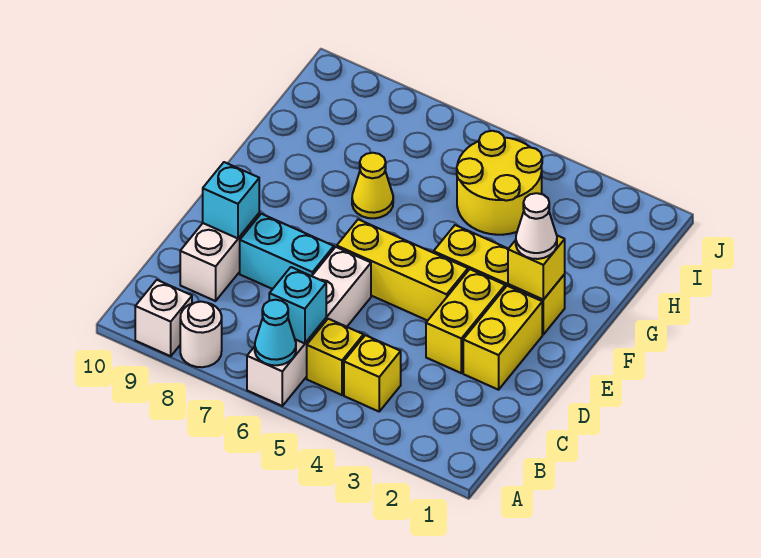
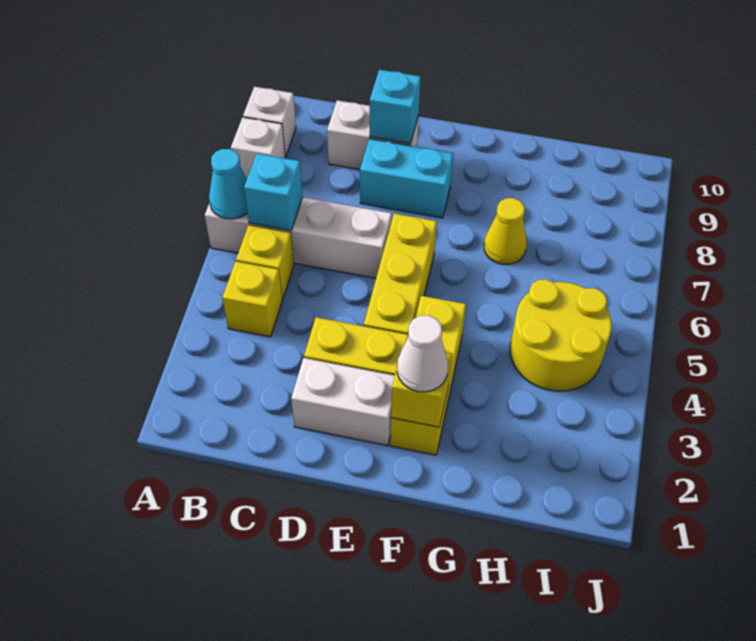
white 1x1 round brick [180,302,222,367] -> white 1x1 brick [231,117,285,179]
yellow 1x2 brick [463,286,542,390] -> white 1x2 brick [291,358,395,446]
cyan 1x2 brick [240,214,334,289] -> cyan 1x2 brick turned to [360,139,453,218]

